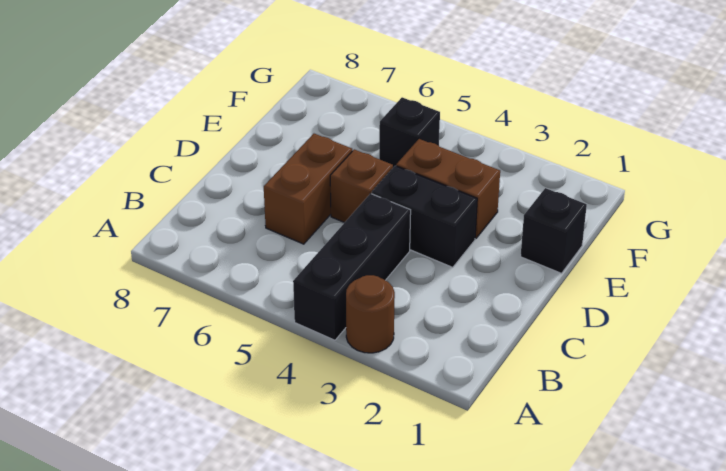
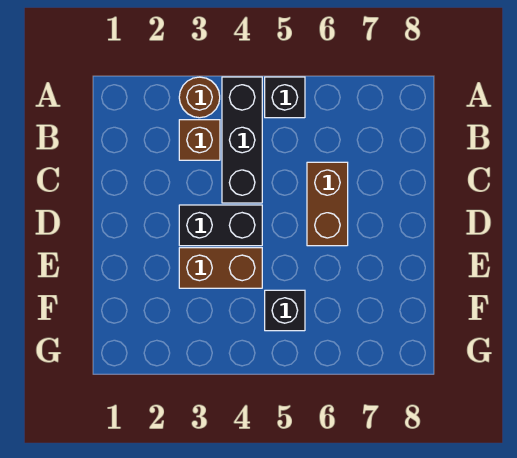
brown 1x1 brick [330,149,393,223] -> brown 1x1 brick moved to [179,120,220,160]
black 1x1 brick [521,188,587,273] -> black 1x1 brick moved to [265,77,305,118]

